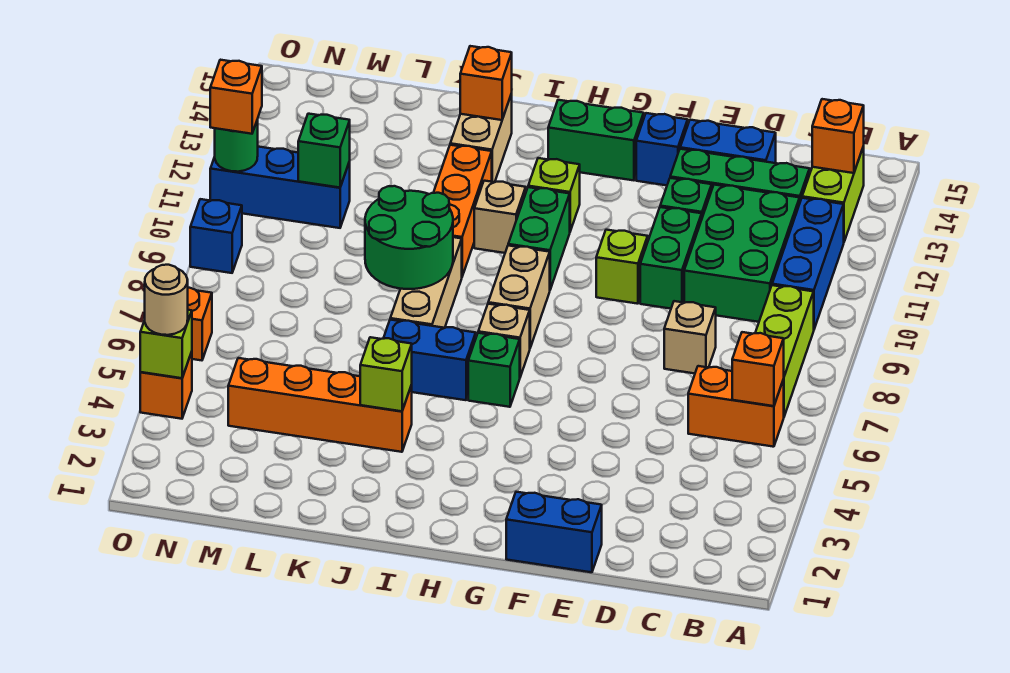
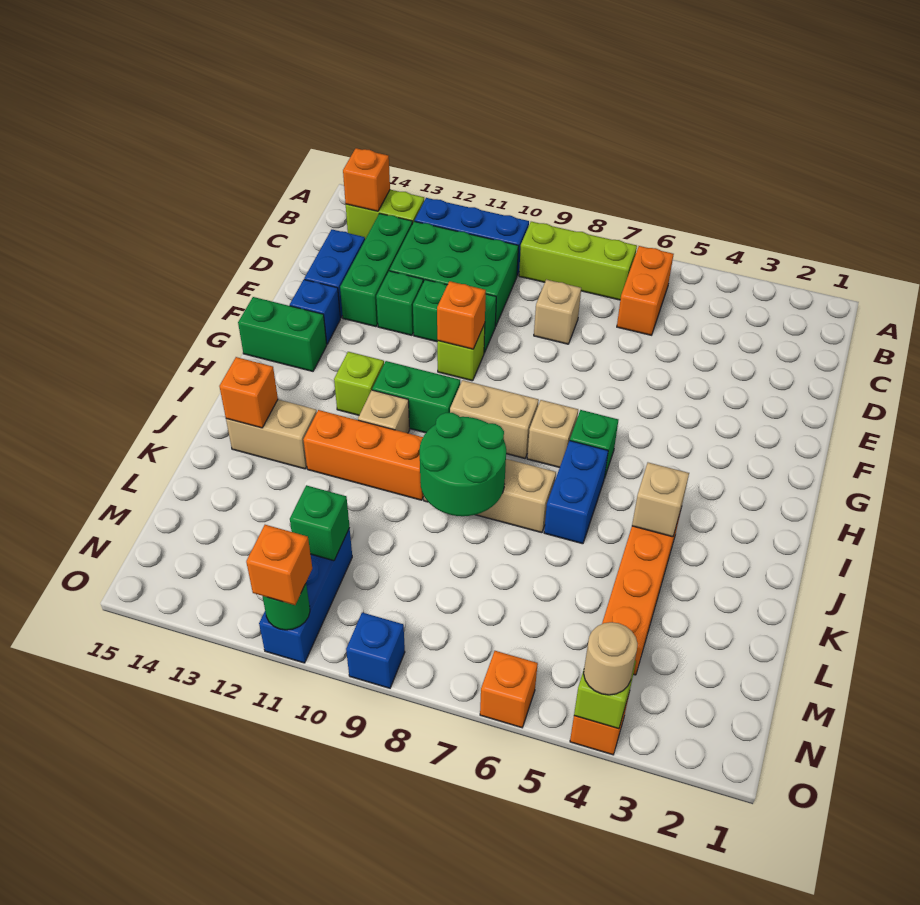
orange 1x1 brick [732,332,784,406] -> orange 1x1 brick moved to [437,281,486,349]
blue 1x2 brick [506,492,602,572] -> none
green 1x2 brick [548,100,644,180] -> green 1x2 brick turned to [238,297,327,371]
lime 1x1 brick [360,337,412,411] -> tan 1x1 brick [632,463,689,537]

